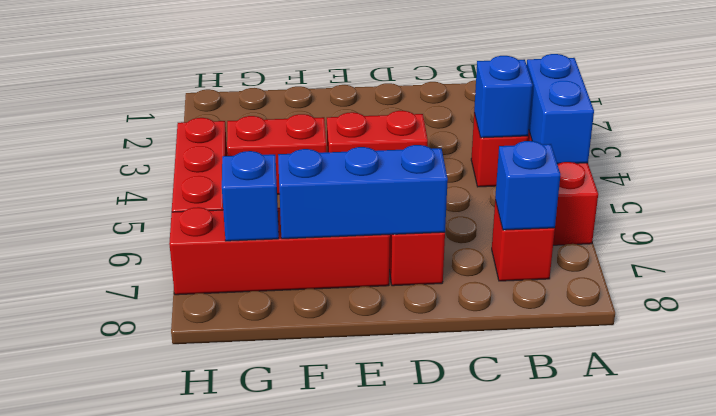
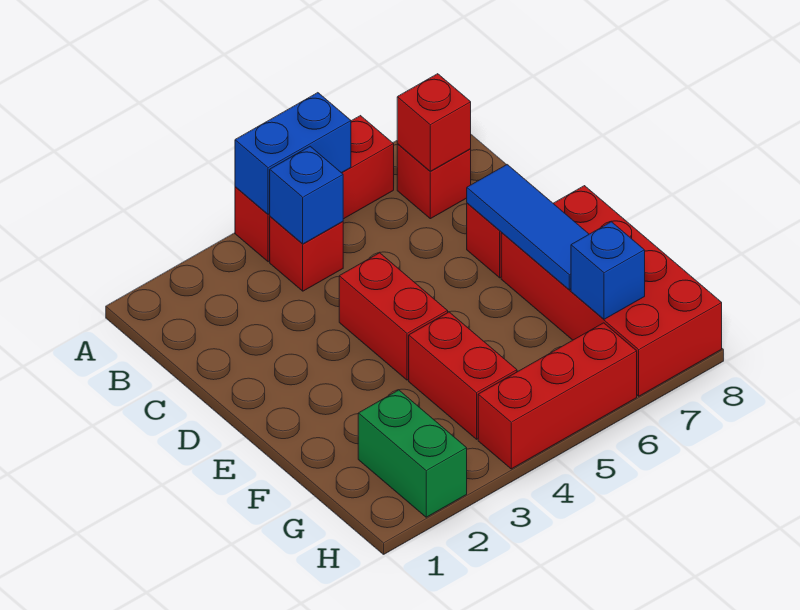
blue 1x1 brick [495,141,560,230] -> red 1x1 brick [397,74,471,171]
blue 1x3 brick [278,145,448,239] -> blue 1x3 tile [467,165,589,290]
red 1x4 brick [169,207,390,295] -> red 2x4 brick [501,186,722,396]
none -> green 1x2 brick [358,390,467,517]

